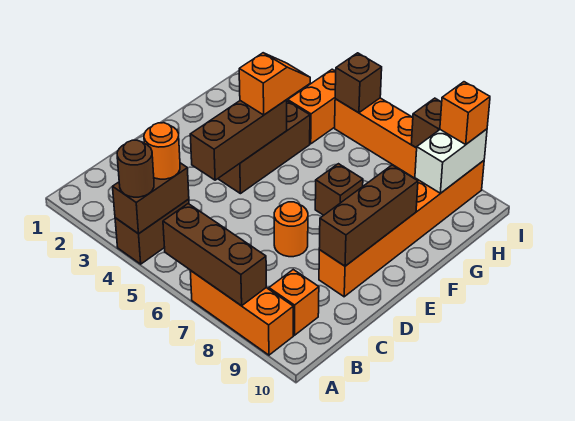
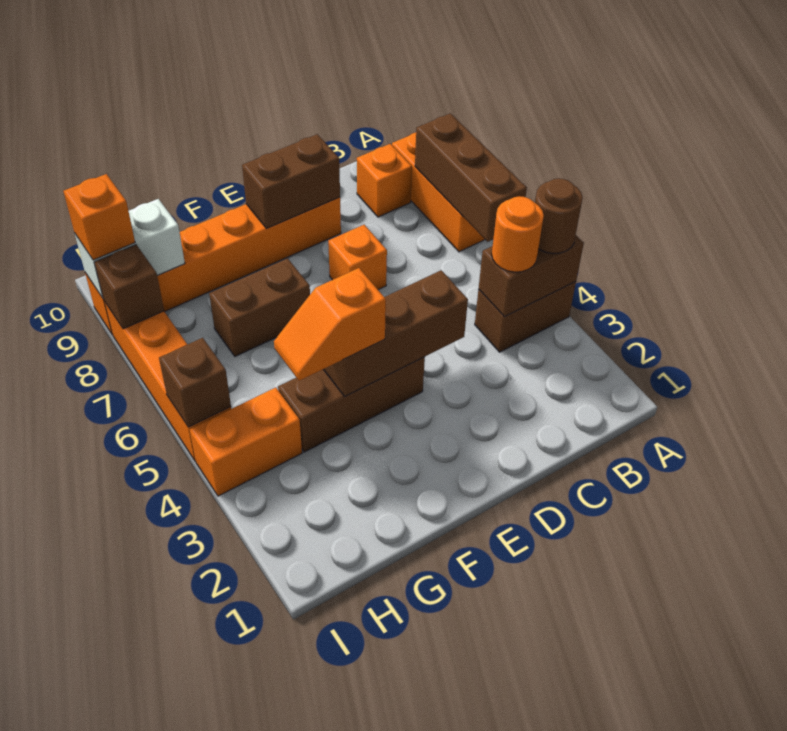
orange 1x1 round brick [274,202,308,257] -> orange 1x1 brick [328,225,387,290]
brown 1x3 brick [319,165,418,266] -> brown 1x2 brick [242,134,340,228]
brown 1x1 brick [315,164,363,215] -> brown 1x2 brick [209,258,310,357]

